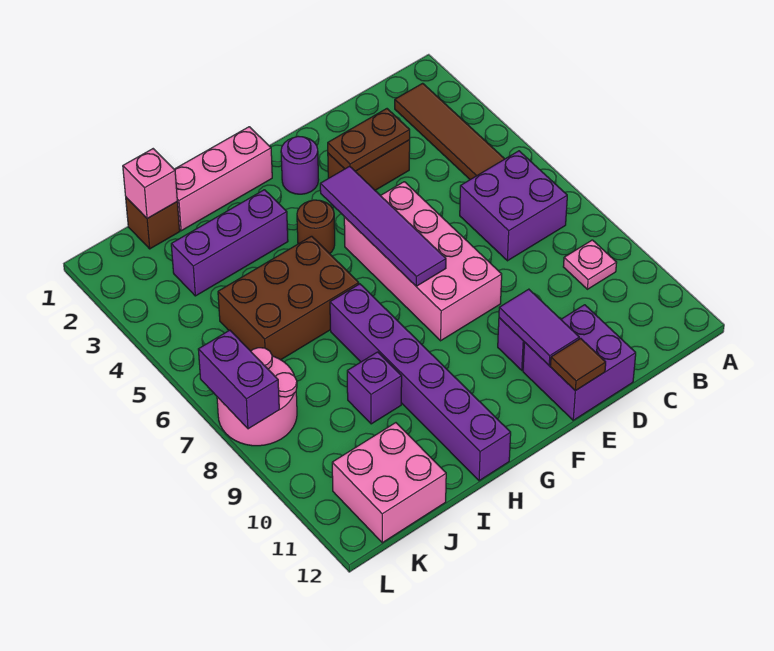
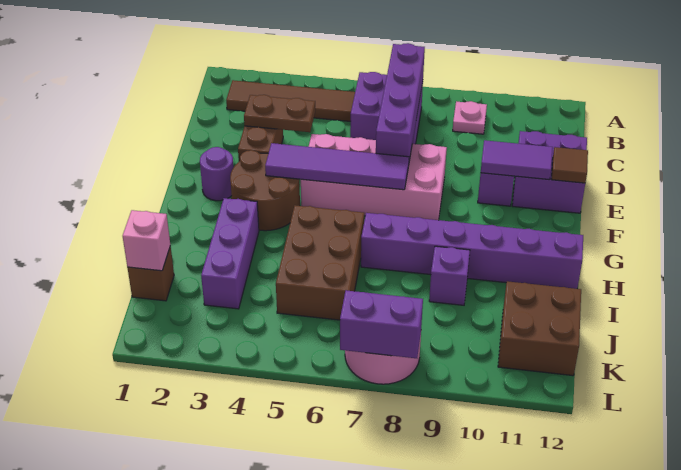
none -> purple 1x4 brick [376,43,425,161]
brown 1x2 plate [328,109,410,171] -> brown 1x2 plate turned to [244,95,315,132]
pink 1x3 brick [174,127,272,231] -> none
brown 1x1 round brick [297,200,335,254] -> brown 2x2 round brick [230,150,300,231]
pink 2x2 brick [332,423,446,543] -> brown 2x2 brick [498,281,581,376]

